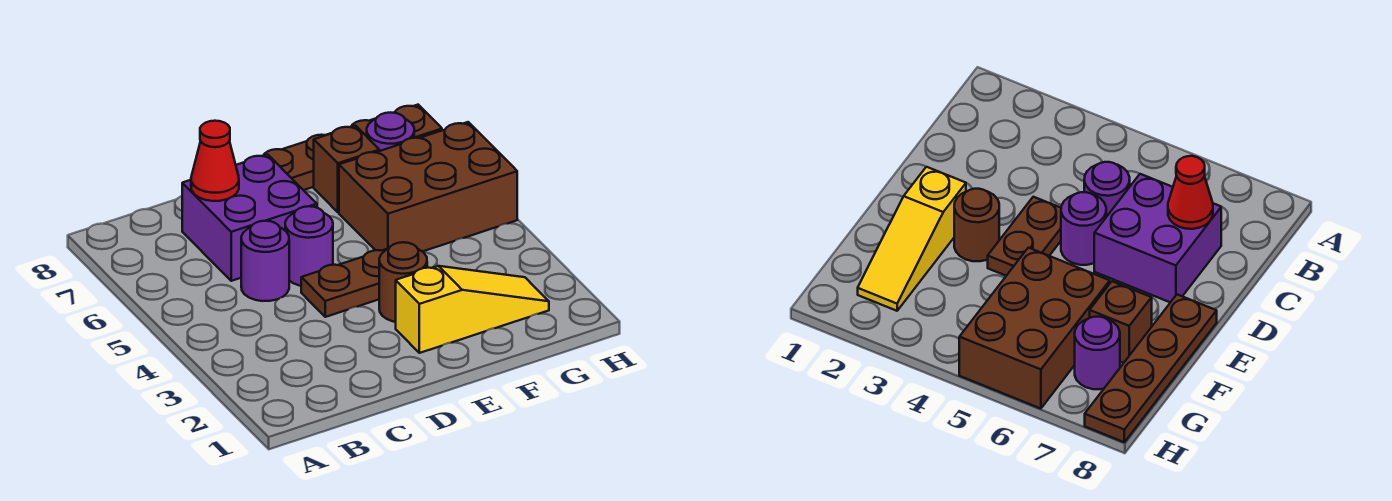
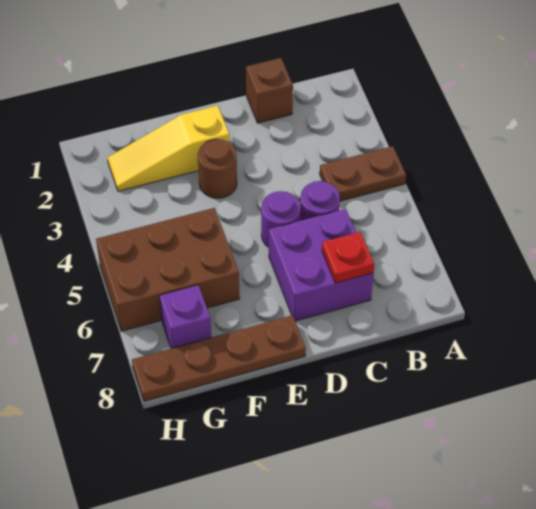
red 1x1 cone [191,121,239,201] -> red 1x1 plate [322,232,374,283]
brown 1x2 plate [301,249,387,317] -> brown 1x2 plate moved to [320,146,406,201]
brown 1x1 brick [314,126,379,212] -> brown 1x1 brick moved to [246,58,293,123]
purple 1x1 round brick [367,112,414,151] -> purple 1x1 brick [159,285,211,348]

